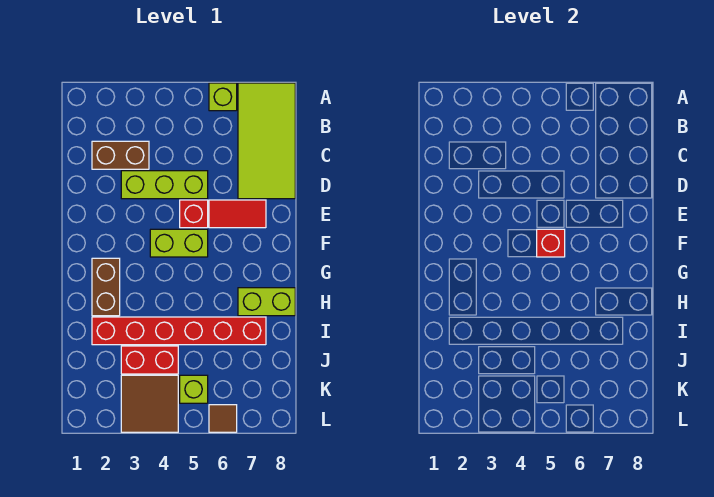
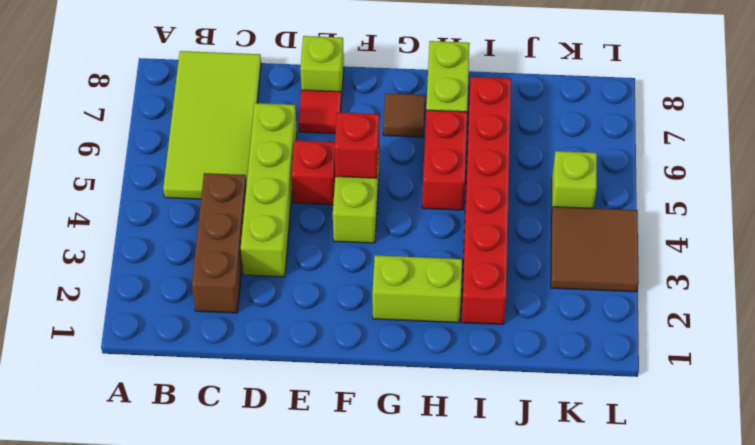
lime 1x1 brick [209,83,237,111] -> lime 1x1 brick moved to [300,36,344,99]
lime 2x4 tile [238,83,295,199] -> lime 2x4 tile turned to [163,51,261,199]
brown 1x2 brick [92,141,149,169] -> brown 1x3 brick [192,173,246,313]
lime 1x3 brick [121,171,208,199] -> lime 1x4 brick [241,103,297,277]
red 1x2 tile [209,200,266,228] -> red 1x1 tile [299,90,341,134]
brown 1x2 brick [92,258,120,316] -> lime 1x2 brick [372,255,462,323]
red 1x2 brick [121,346,178,374] -> red 1x2 brick moved to [422,110,467,210]
brown 1x1 tile [209,405,237,432] -> brown 1x1 tile moved to [383,93,425,137]

